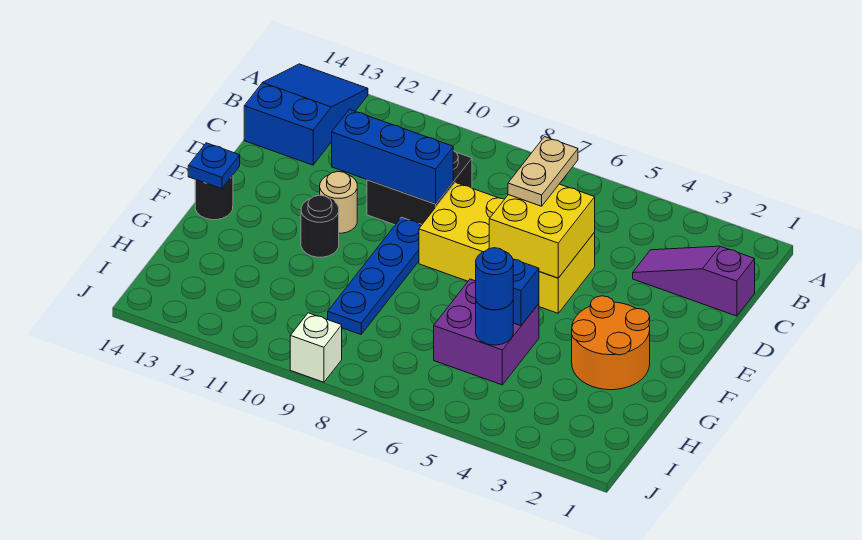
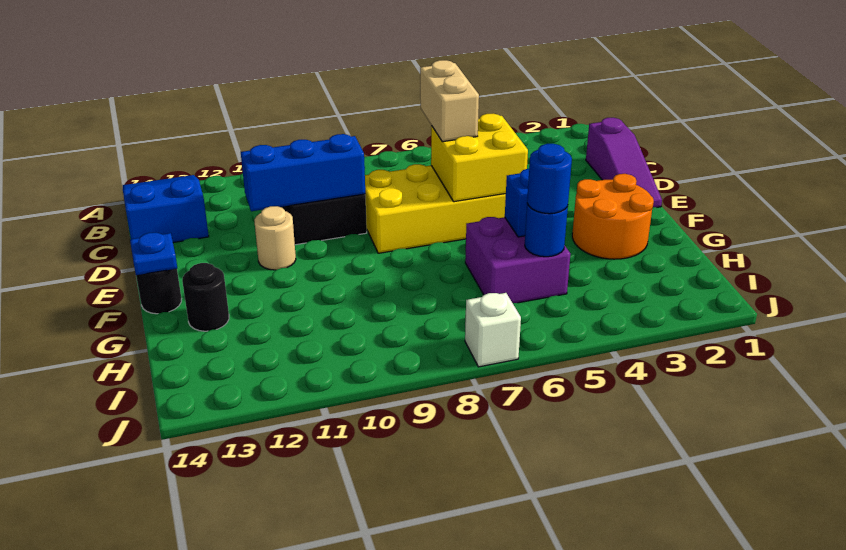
purple 1x3 slope [633,246,755,316] -> purple 1x3 slope turned to [586,118,662,208]
tan 1x2 plate [508,137,578,206] -> tan 1x2 brick [420,60,479,142]
blue 1x4 plate [328,217,422,334] -> none
black 1x1 round brick [301,195,339,257] -> black 1x1 round brick moved to [182,263,229,331]
white 1x1 brick [290,313,342,382] -> white 1x1 brick moved to [465,293,521,367]

